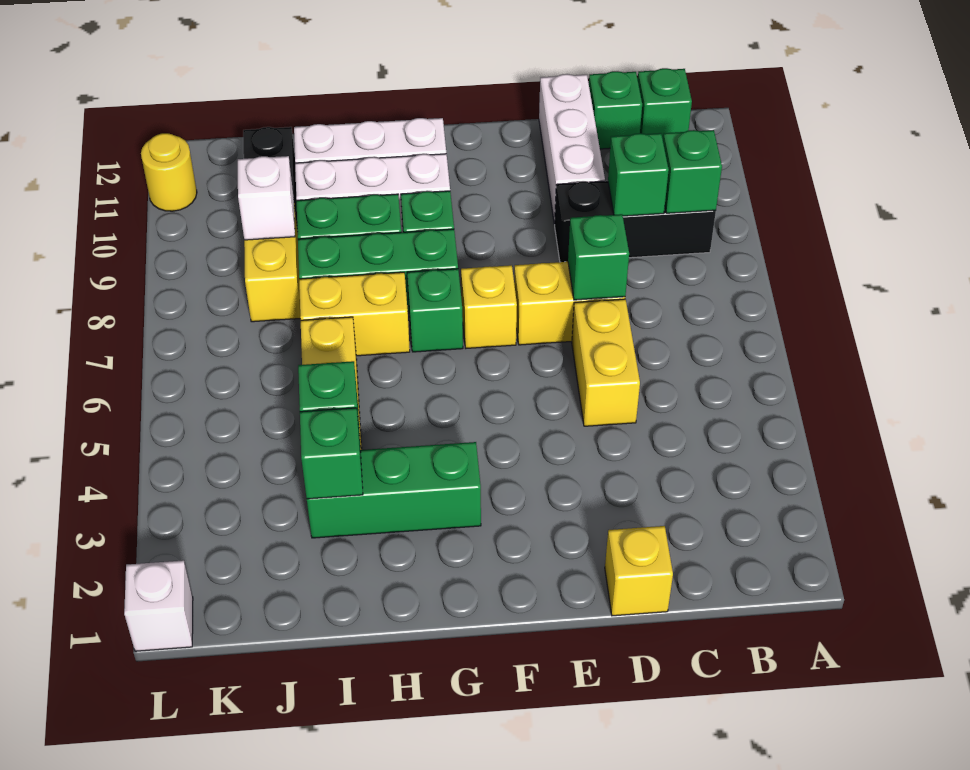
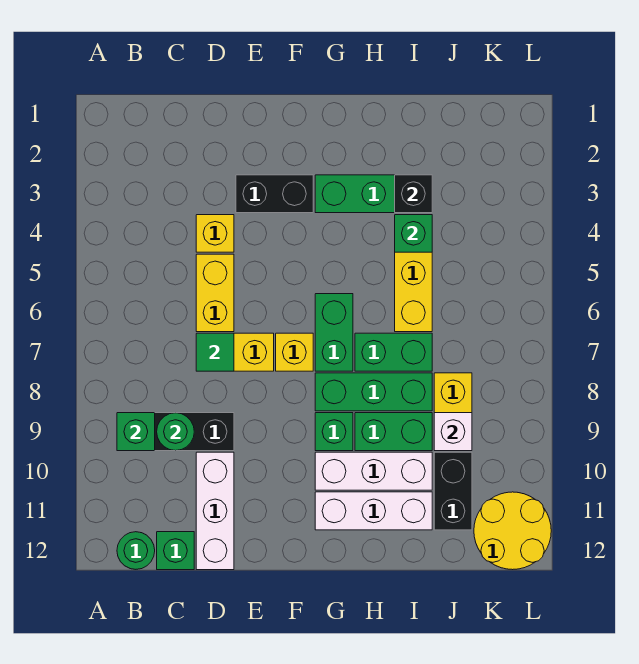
green 1x1 brick [638,68,692,139] -> green 1x1 round brick [117,532,155,569]
green 1x1 brick [608,133,669,216] -> green 1x1 round brick [157,413,194,451]
yellow 1x1 brick [605,526,673,616] -> yellow 1x1 brick moved to [196,215,234,252]
green 1x1 brick [568,214,629,300] -> green 1x1 tile [196,333,234,371]
none -> black 1x2 brick [236,175,313,213]
green 1x1 brick [407,269,463,352] -> green 1x2 brick [315,294,353,371]
yellow 1x2 brick [299,272,410,356] -> green 1x2 brick [355,333,432,371]
green 1x1 brick [300,408,363,499] -> black 1x1 brick [395,175,432,213]
white 1x1 brick [124,560,193,651] -> none
yellow 1x1 round brick [141,133,197,211] -> yellow 2x2 round brick [474,492,551,570]

